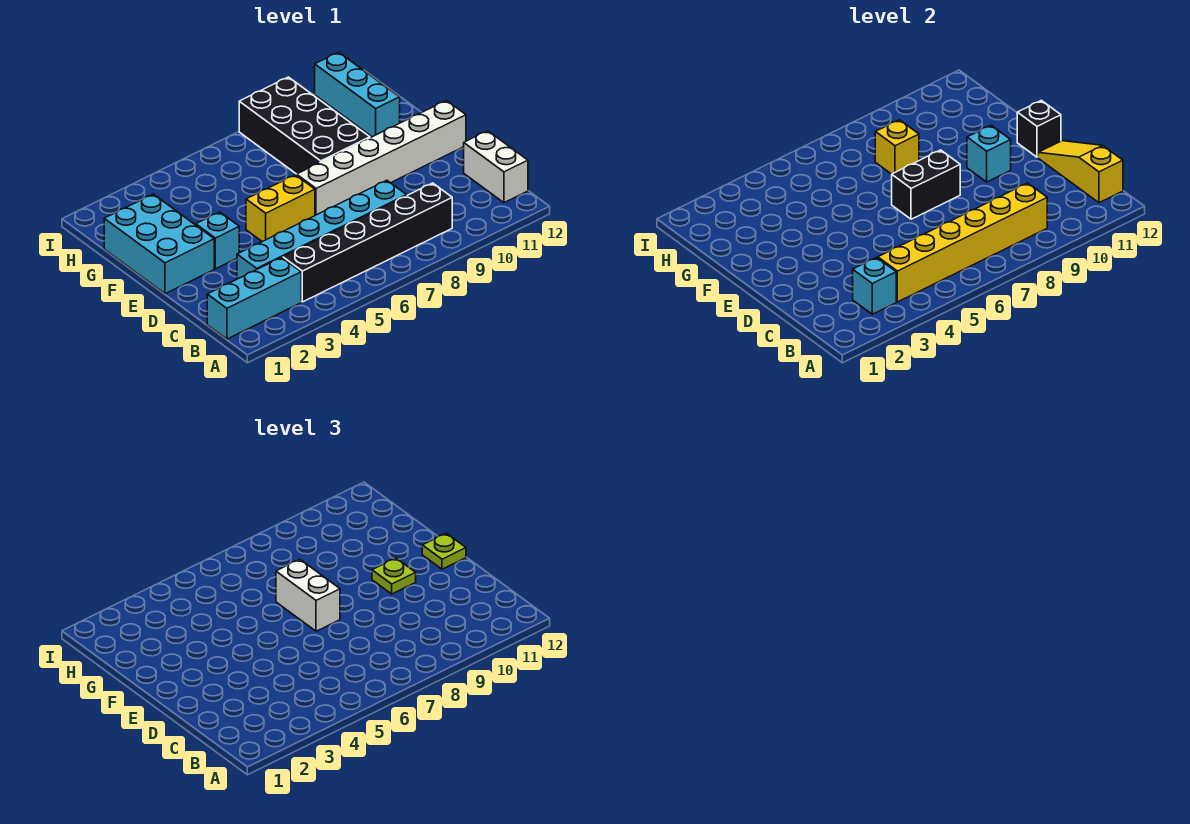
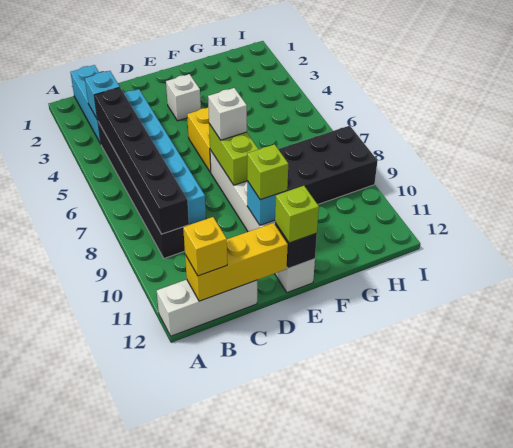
yellow 1x6 brick [878,183,1047,302] -> black 1x6 brick [94,88,189,234]
white 1x2 brick [464,131,528,203] -> white 1x3 brick [157,280,257,336]
yellow 1x3 slope [1038,141,1123,203] -> yellow 1x3 brick [185,223,288,301]
cyan 2x3 brick [104,194,214,294] -> none
cyan 1x1 brick [196,212,239,269] -> white 1x1 brick [166,74,201,121]
black 1x2 brick [892,150,960,219] -> lime 1x2 brick [209,124,258,185]
white 1x2 brick [276,559,340,631] -> white 1x1 brick [208,88,247,140]
lime 1x1 plate [372,558,416,594] -> lime 1x1 brick [247,144,288,200]
lime 1x1 plate [422,533,466,569] -> lime 1x1 brick [275,186,319,243]
yellow 1x1 brick [875,120,919,174] -> yellow 1x1 brick moved to [183,217,227,276]
cyan 1x3 brick [315,52,400,137] -> none

